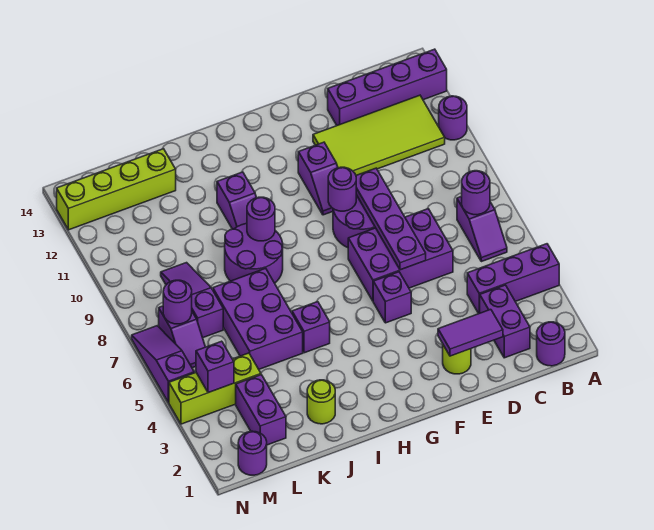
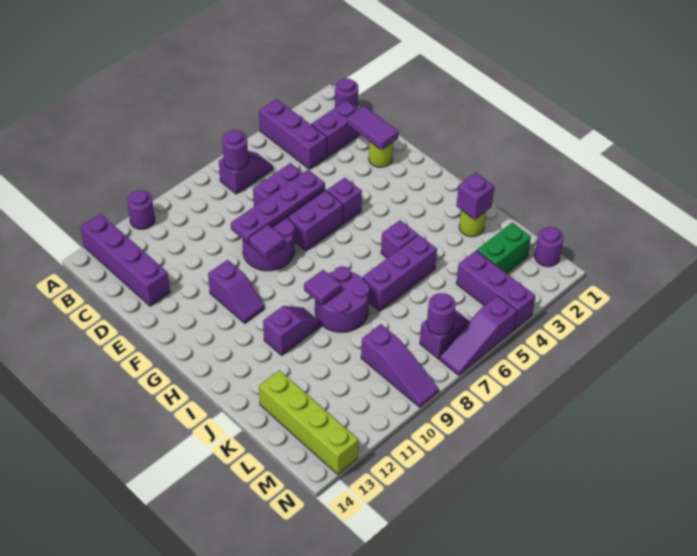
lime 2x4 tile [313,95,445,175] -> none
purple 1x1 round brick [328,167,356,211] -> purple 1x1 tile [249,224,285,258]
purple 1x2 slope [298,142,338,215] -> purple 1x2 slope turned to [208,260,264,323]
purple 1x1 round brick [247,197,275,241] -> purple 1x1 tile [304,270,341,305]
purple 2x3 brick [213,268,303,369] -> purple 1x3 brick [363,235,437,311]
purple 1x2 brick [236,375,286,445] -> green 1x2 brick [477,223,531,273]
lime 1x3 brick [169,353,261,424] -> purple 1x3 brick [456,251,535,329]
purple 1x3 slope [161,263,223,338] -> purple 1x3 slope turned to [361,324,439,407]
purple 1x1 brick [196,341,234,393] -> purple 1x1 brick moved to [456,173,494,220]

